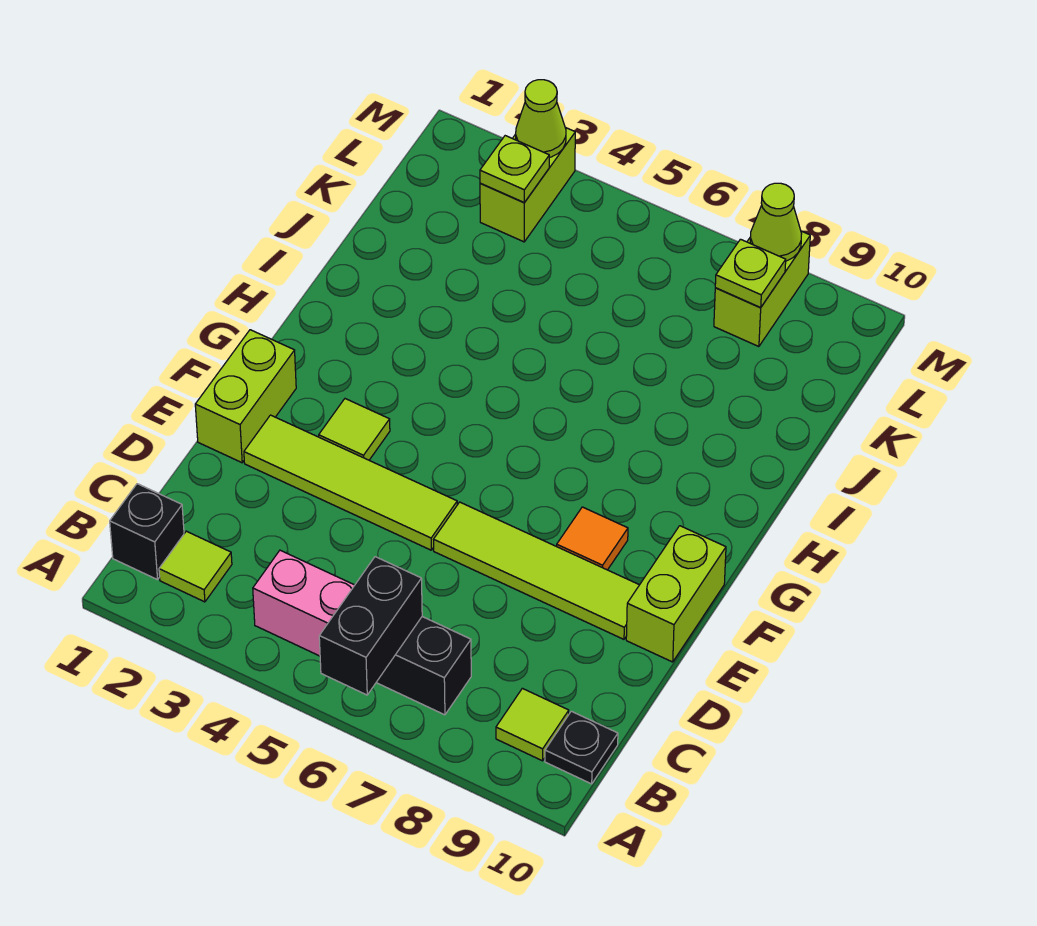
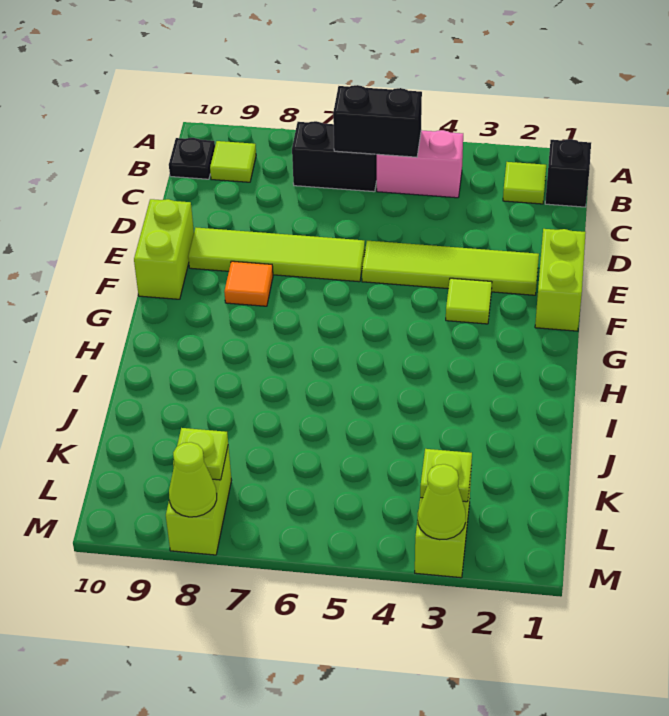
black 1x2 brick [319,557,422,695] -> black 1x2 brick turned to [333,85,422,157]

